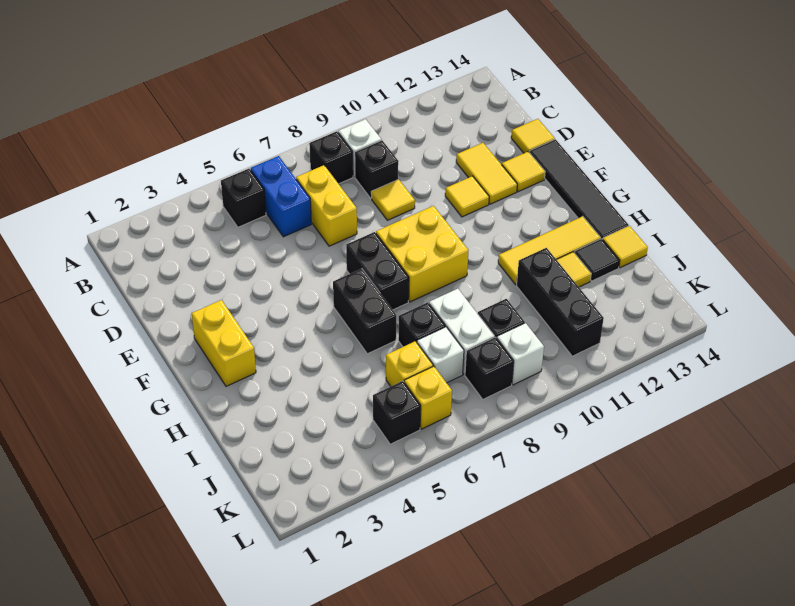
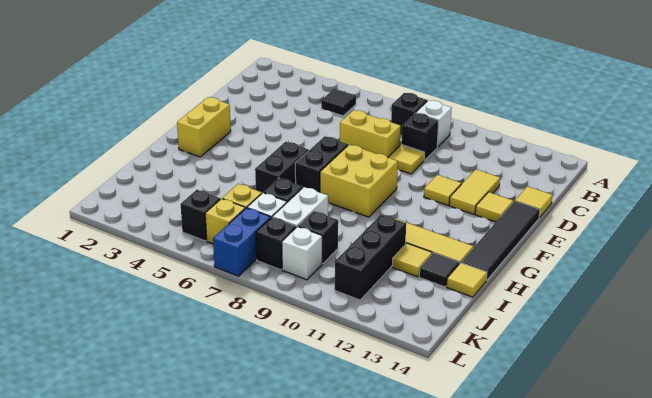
black 1x1 brick [221,169,266,227] -> black 1x1 tile [321,89,356,116]
blue 1x2 brick [251,156,311,237] -> blue 1x2 brick moved to [213,208,271,276]
yellow 1x2 brick [296,165,357,246] -> yellow 1x2 brick turned to [340,110,401,158]

